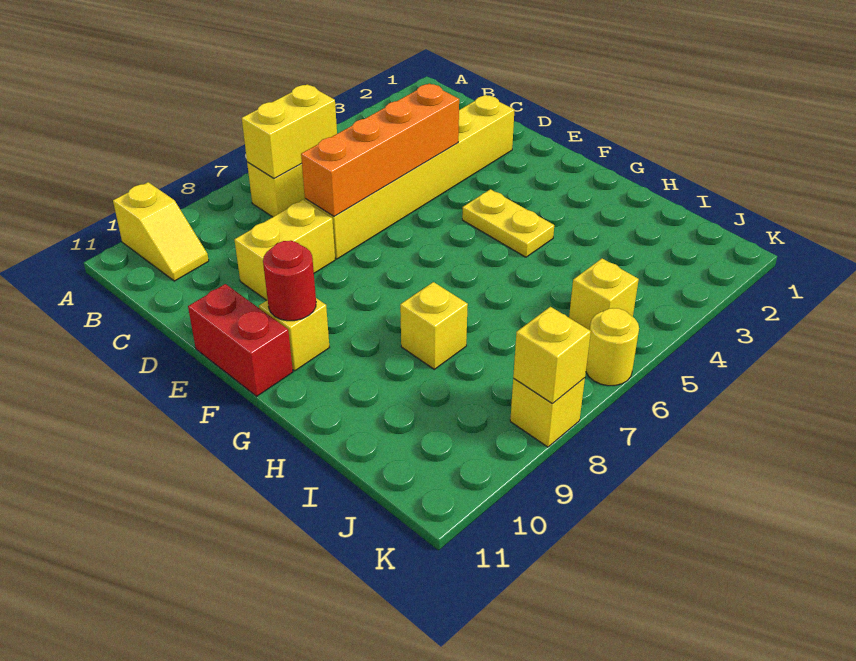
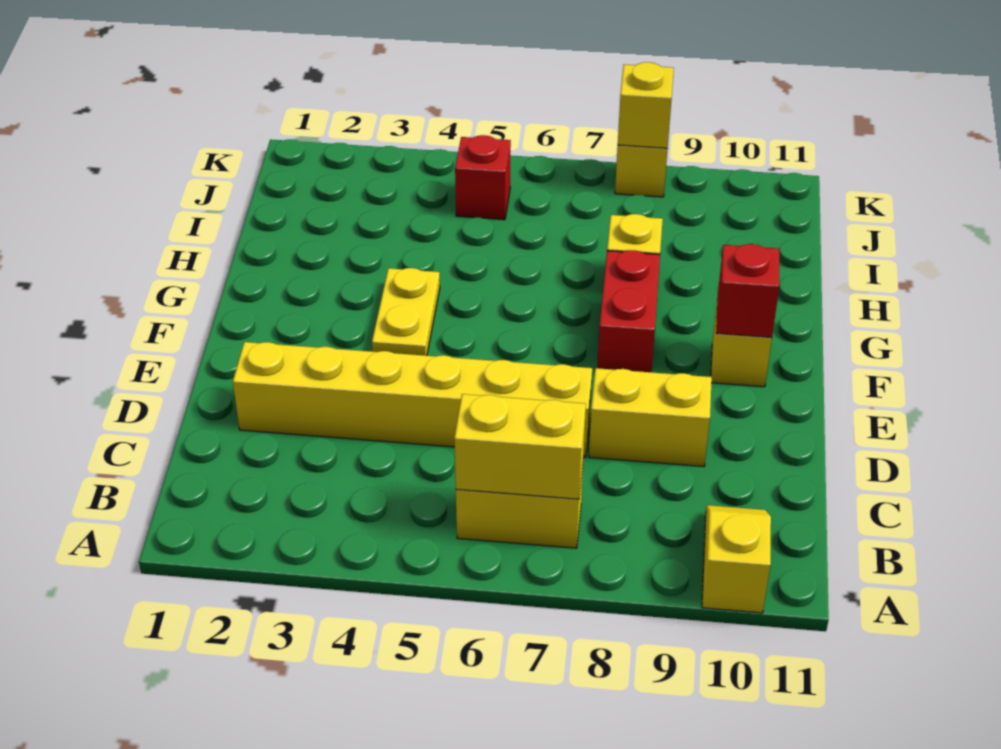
orange 1x4 brick [301,83,459,216] -> none
red 1x2 brick [188,284,293,396] -> red 1x2 brick moved to [597,250,660,372]
red 1x1 round brick [263,241,316,321] -> red 1x1 brick [716,244,779,338]
yellow 1x1 brick [569,258,639,330] -> red 1x1 brick [455,135,511,220]
yellow 1x1 round brick [586,308,639,386] -> none

